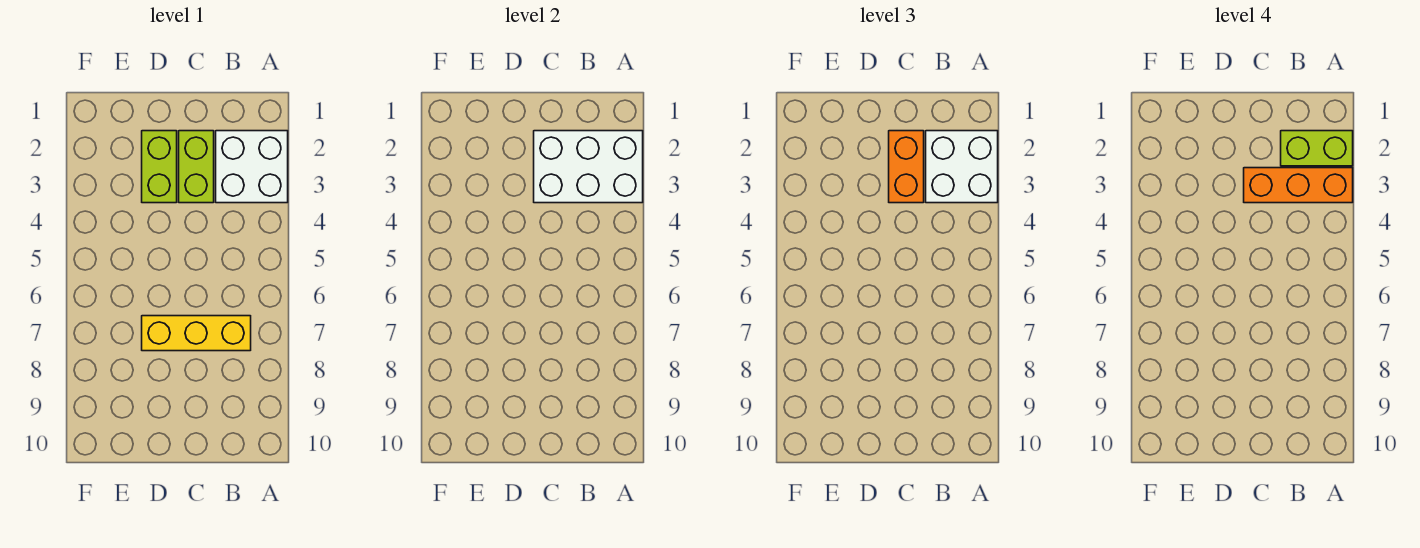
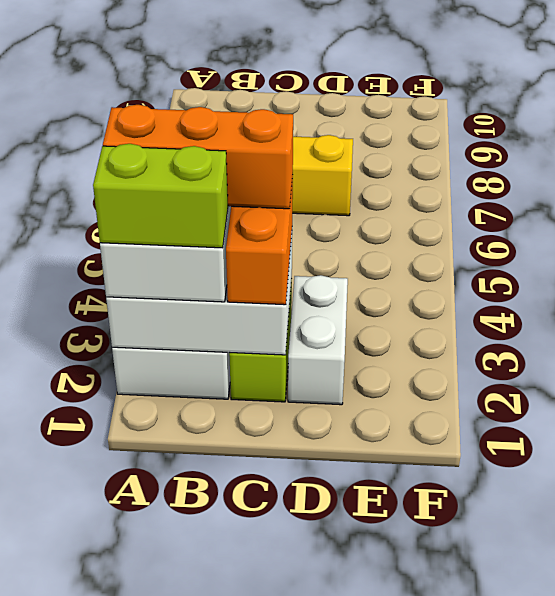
lime 1x2 brick [142,131,177,203] -> white 1x2 brick [288,275,348,405]

